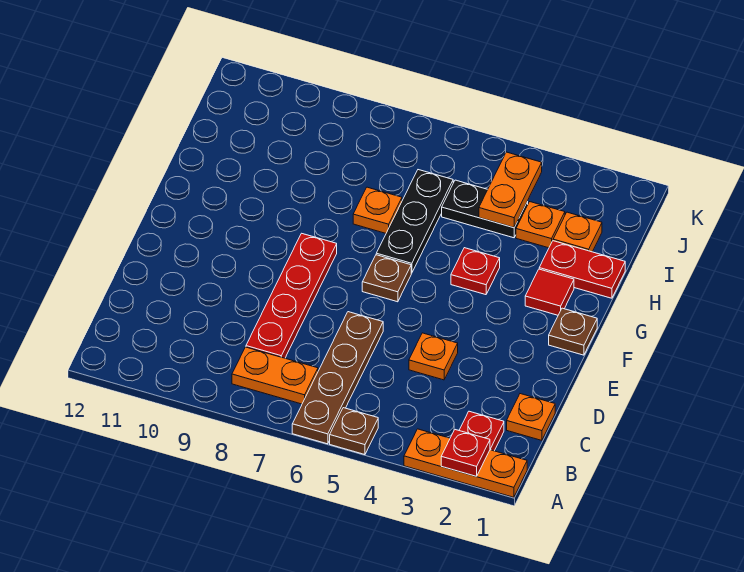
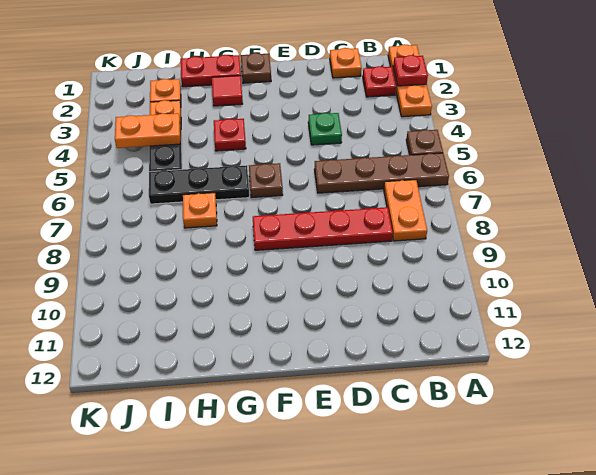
orange 1x1 plate [409,333,458,380] -> green 1x1 plate [308,113,342,145]
red 1x2 plate [539,241,625,298] -> red 1x2 plate turned to [181,55,241,87]

